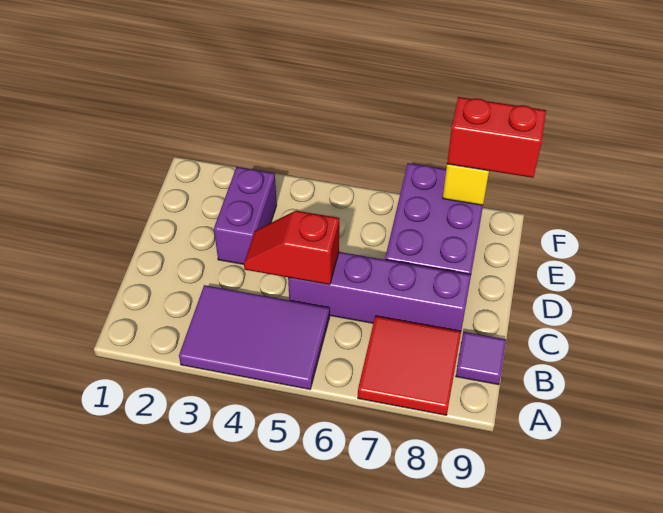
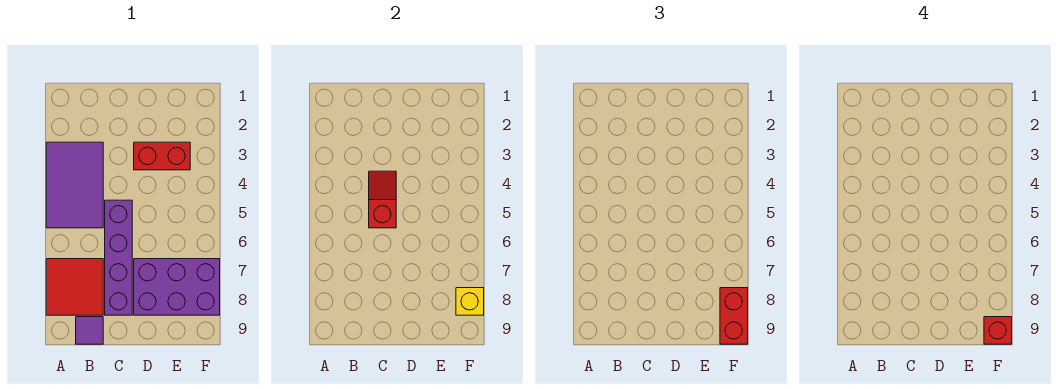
purple 1x2 brick [214,167,277,264] -> red 1x2 brick [134,142,190,170]
none -> red 1x1 brick [984,317,1012,344]

